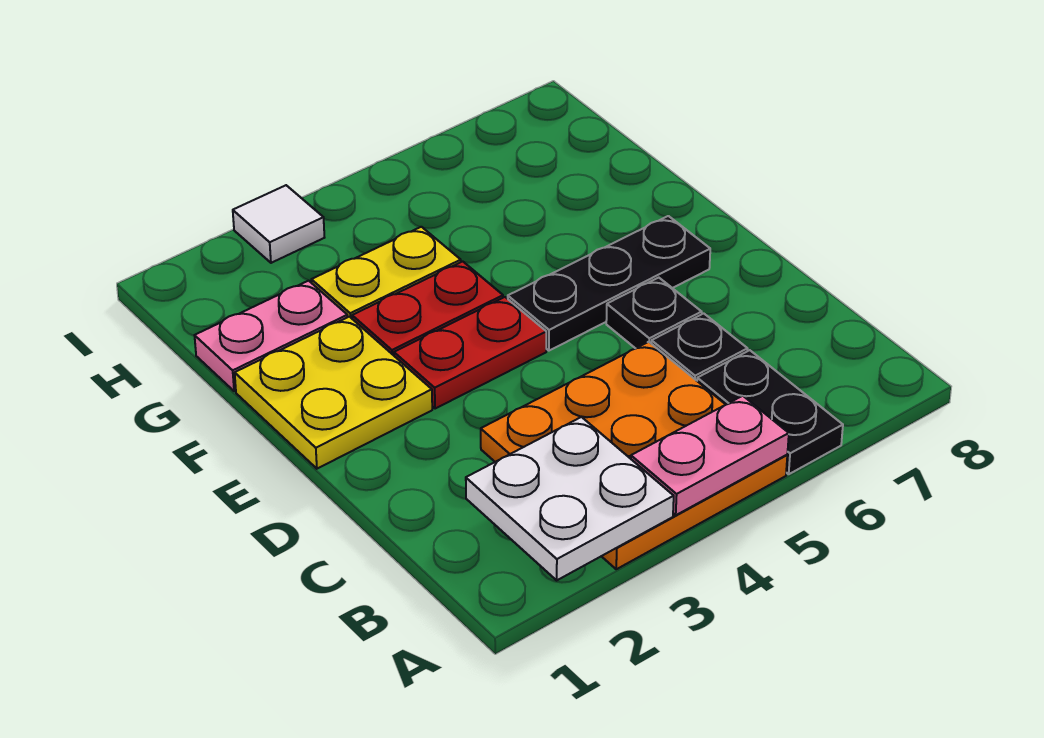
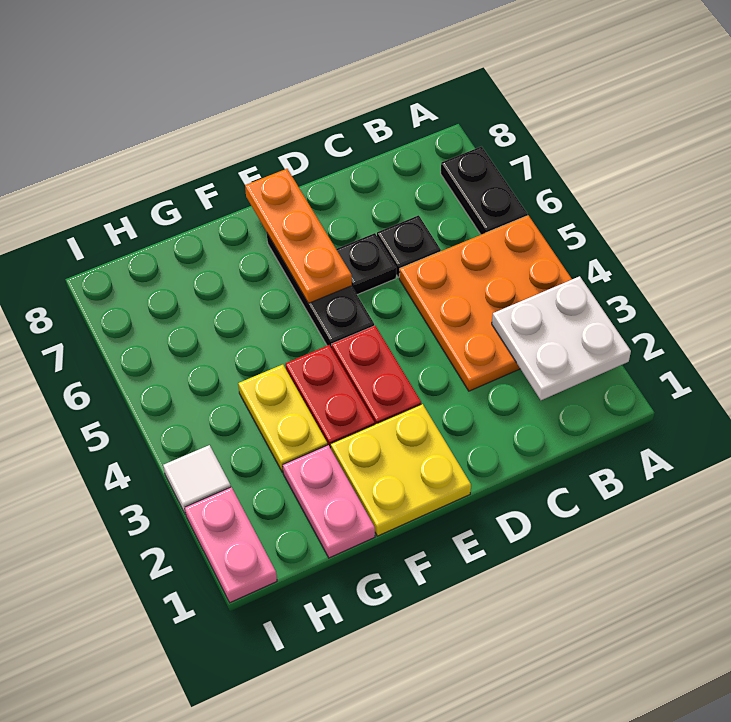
pink 1x2 plate [631,396,789,515] -> pink 1x2 plate moved to [185,487,277,603]
black 1x2 plate [697,350,843,474] -> black 1x2 plate turned to [441,147,527,235]
none -> orange 1x3 plate [245,169,352,303]

